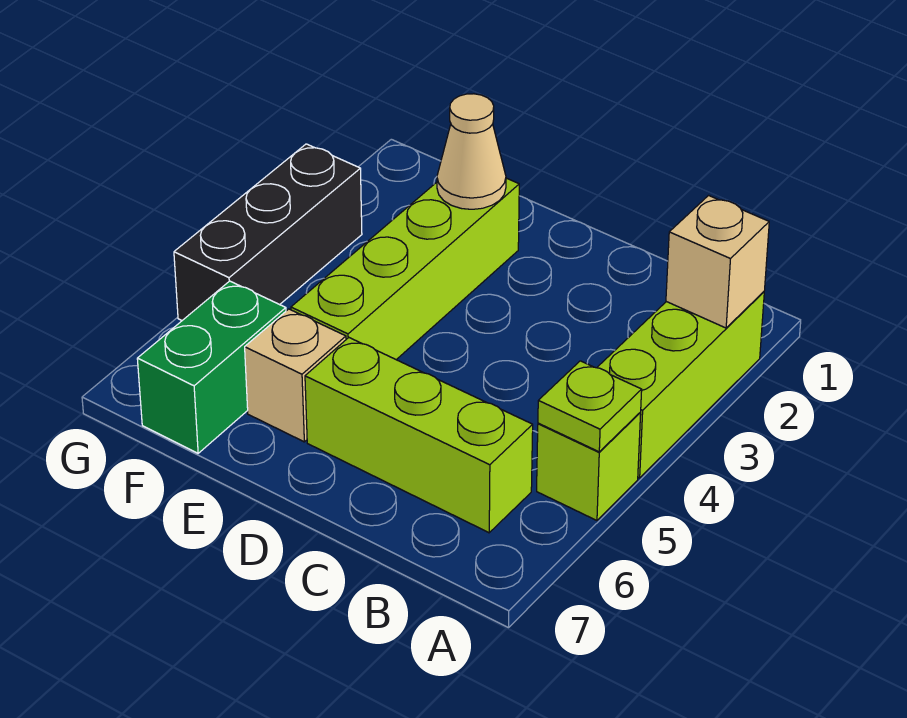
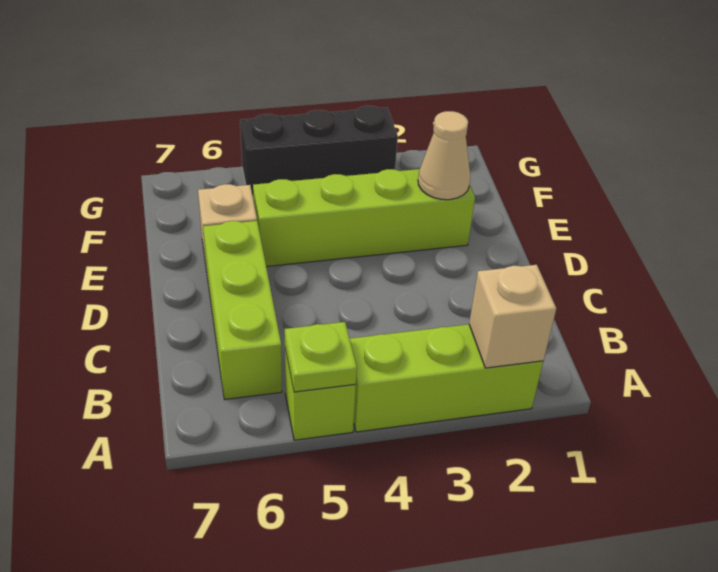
green 1x2 brick [137,281,286,453] -> none

